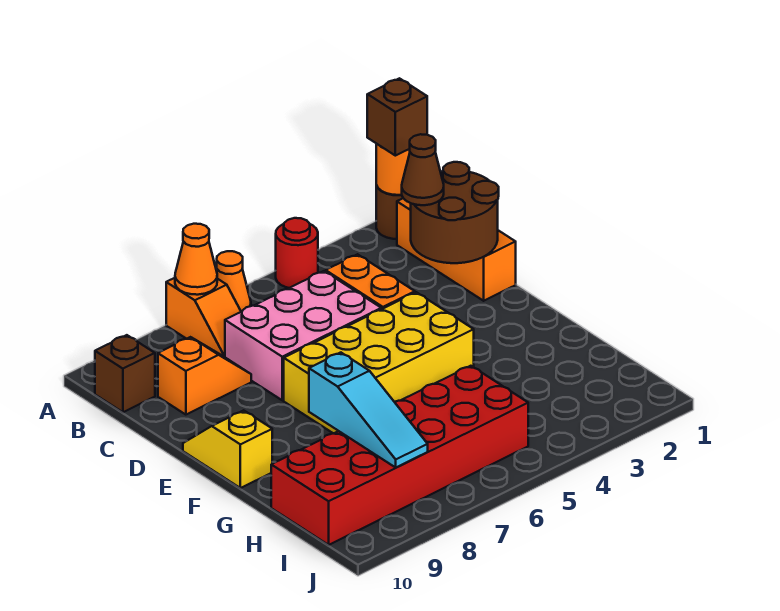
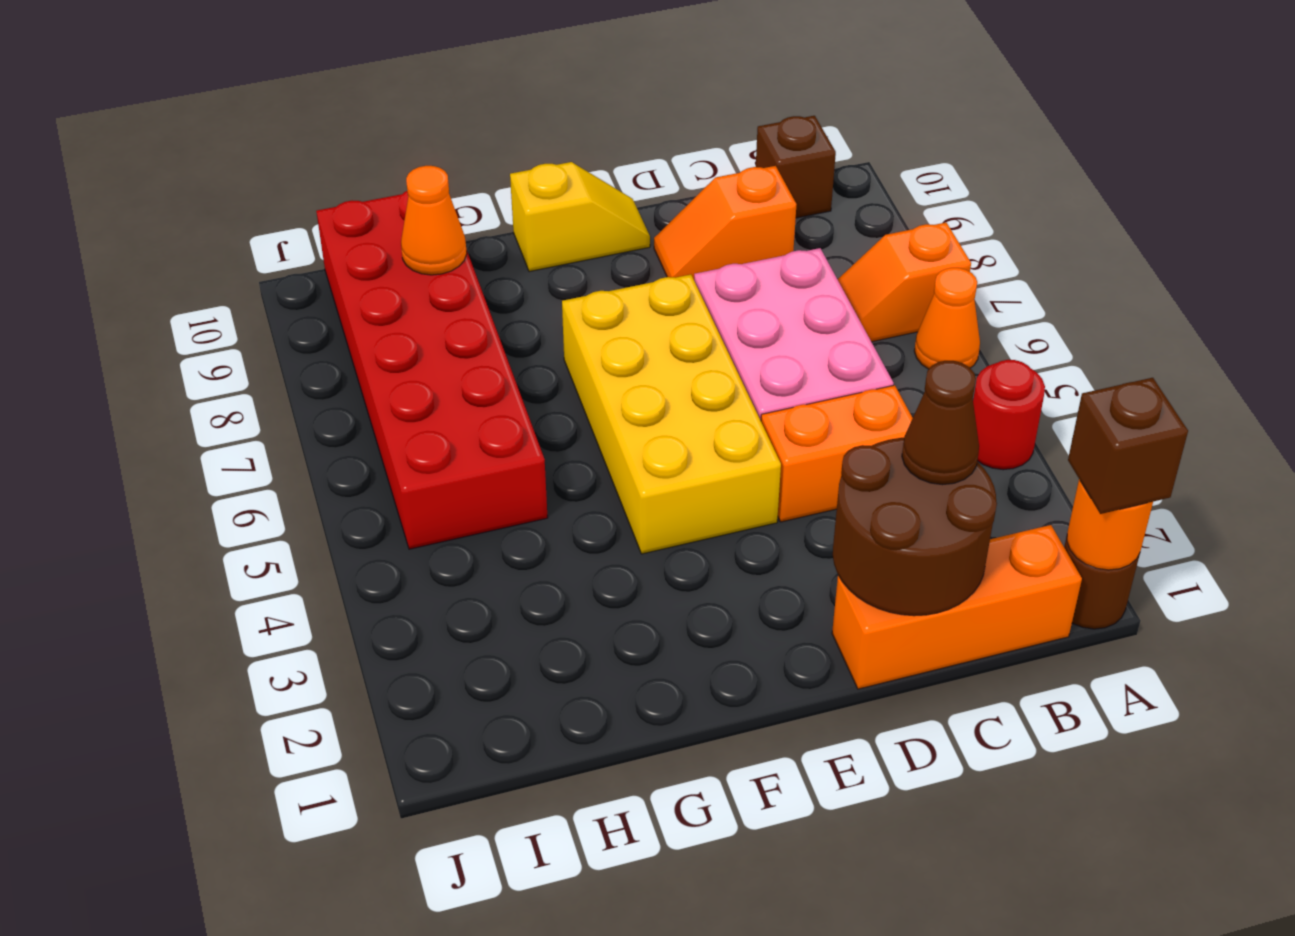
orange 1x1 cone [175,224,217,295] -> orange 1x1 cone moved to [401,166,467,275]
orange 1x2 slope [158,337,251,415] -> orange 1x2 slope turned to [654,166,797,279]
cyan 1x3 slope [309,353,428,468] -> none

